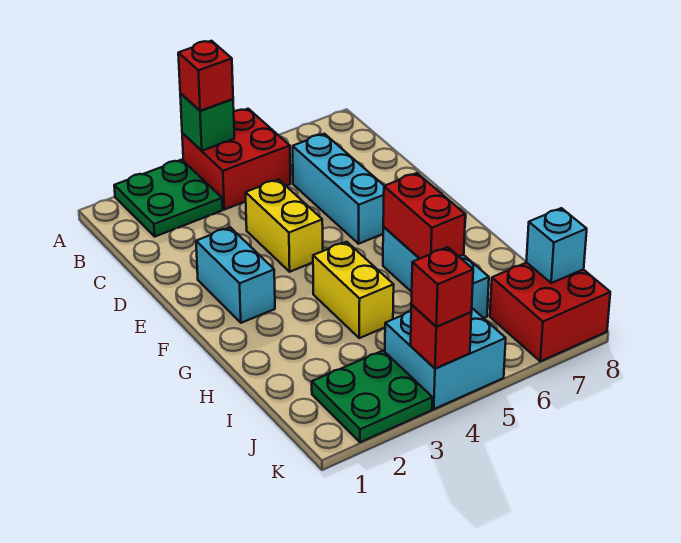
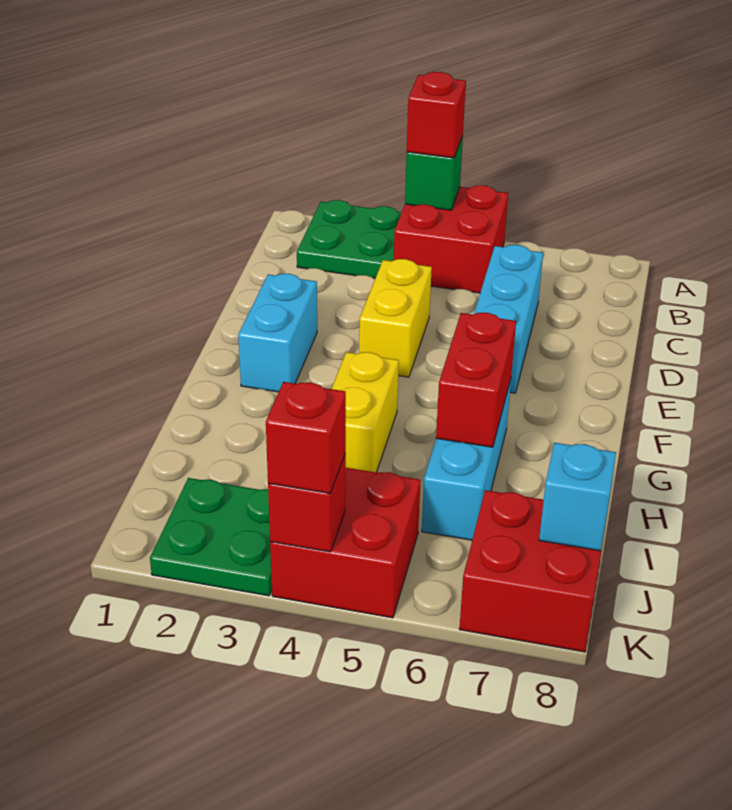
cyan 2x2 brick [385,308,506,409] -> red 2x2 brick [270,468,421,618]

